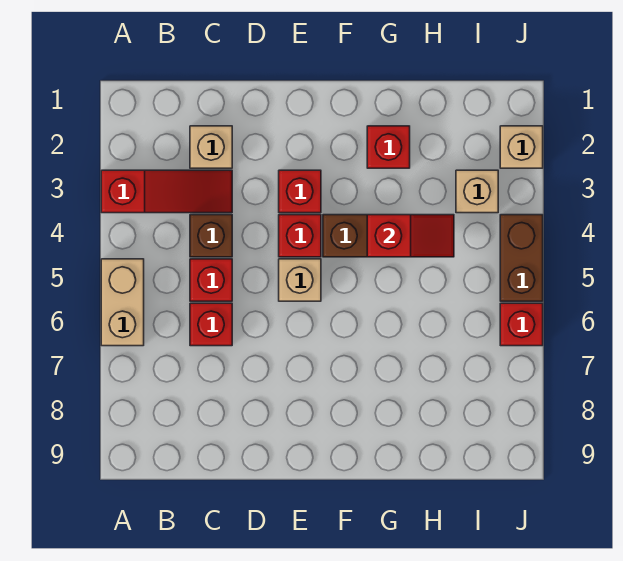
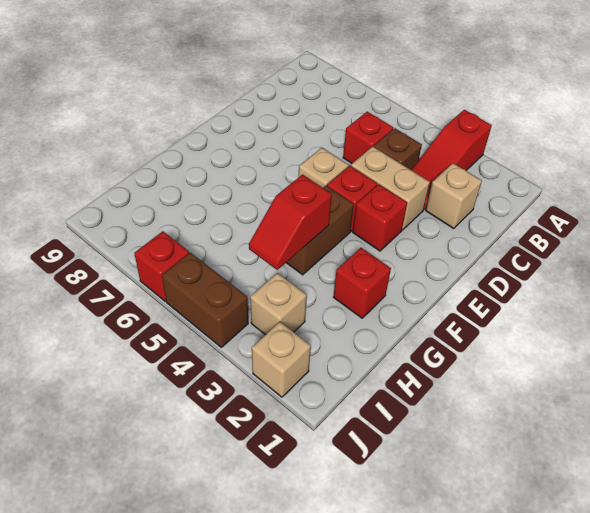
tan 1x2 brick [101,259,144,346] -> tan 1x2 brick moved to [351,147,430,230]
red 1x1 brick [190,303,232,346] -> none

